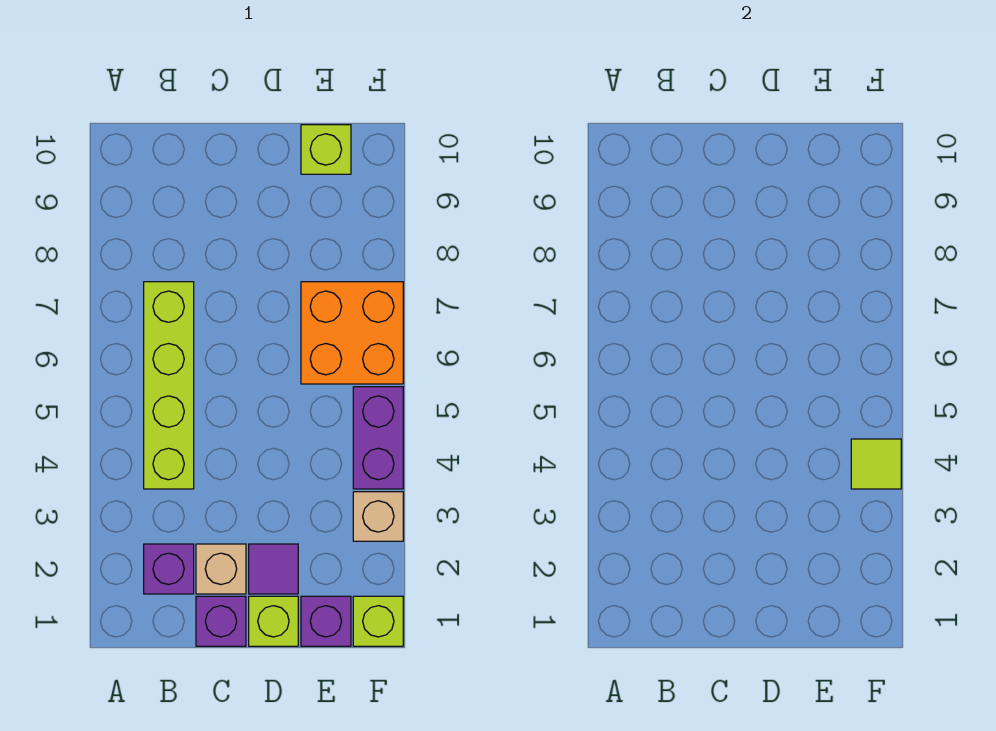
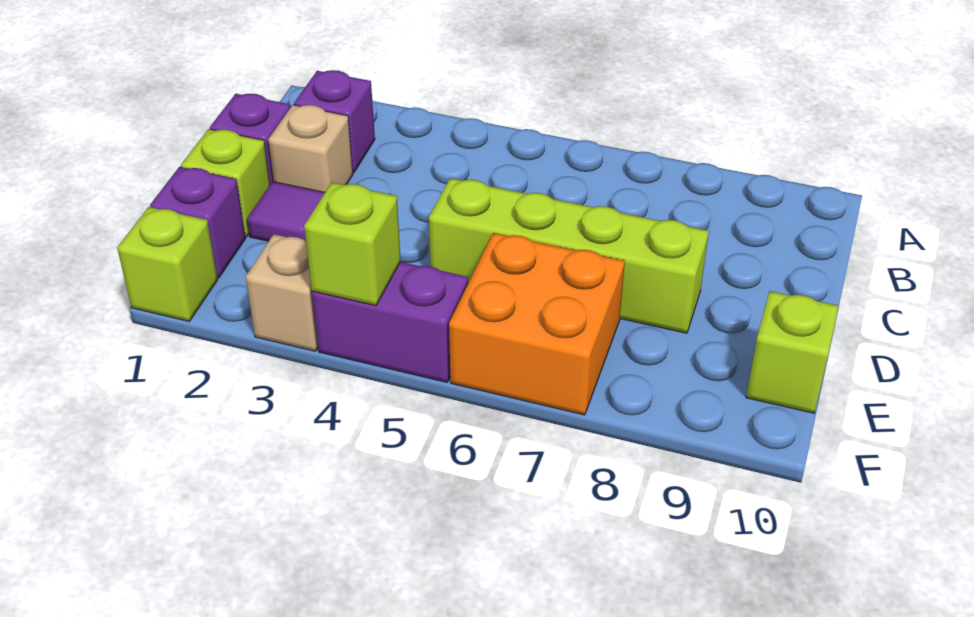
lime 1x4 brick [144,282,194,489] -> lime 1x4 brick moved to [429,178,709,333]
lime 1x1 tile [851,439,901,489] -> lime 1x1 brick [304,182,401,306]

